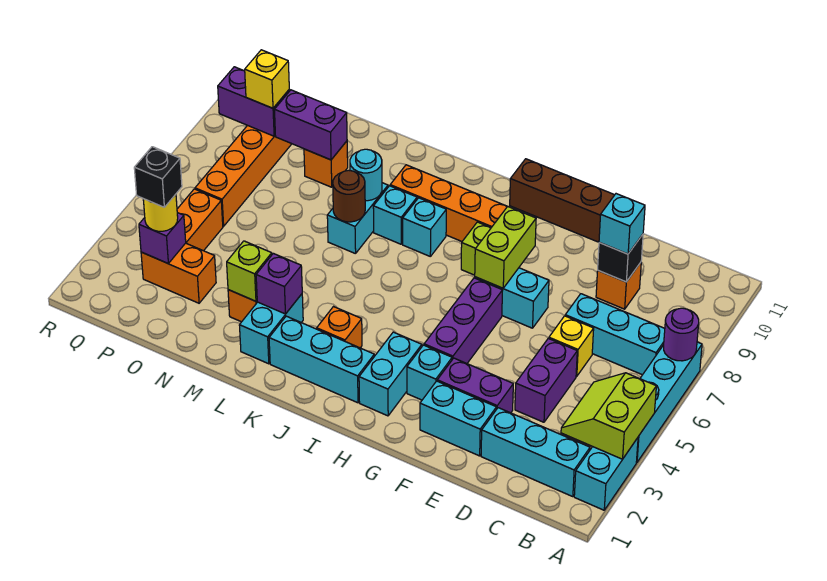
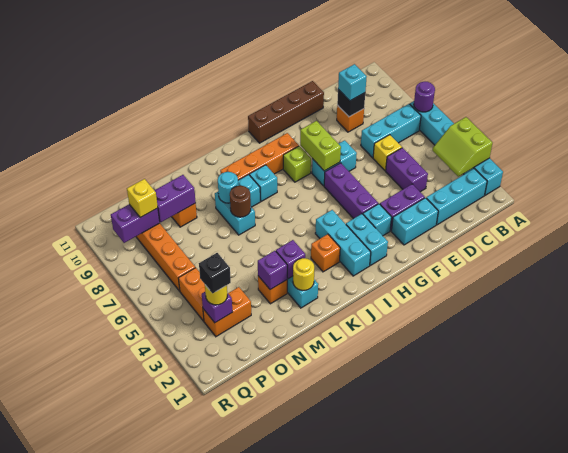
cyan 1x3 brick [269,316,374,403] -> cyan 1x3 brick turned to [315,210,371,276]
none -> yellow 1x1 round brick [293,258,314,290]
lime 1x1 brick [227,241,272,301] -> purple 1x1 brick [258,251,287,290]

